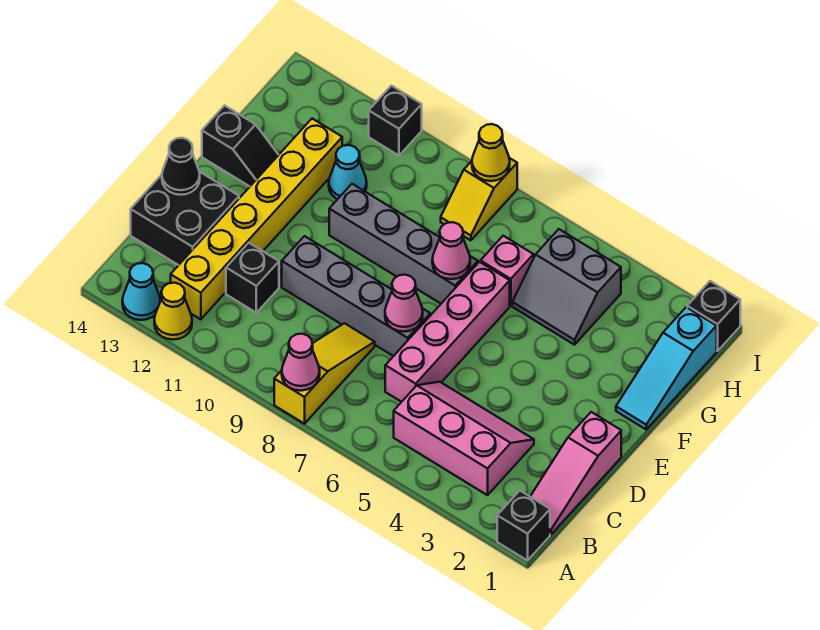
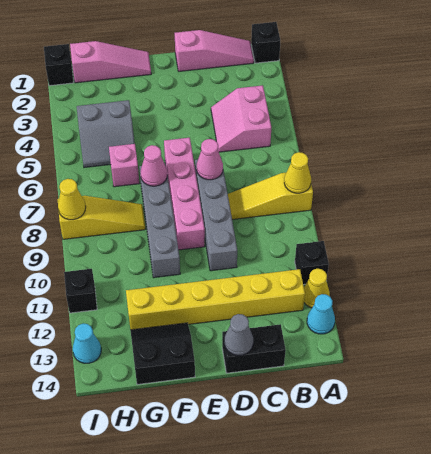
pink 1x1 cone [282,334,320,391] -> yellow 1x1 cone [284,152,311,193]
pink 2x3 slope [394,382,534,495] -> pink 2x2 slope [211,85,271,152]
pink 1x4 brick [385,262,510,402] -> pink 1x4 brick turned to [164,138,205,250]
black 1x1 brick [226,243,279,313] -> black 1x1 brick moved to [295,241,329,285]
black 2x2 brick [131,172,239,265] -> black 1x2 brick [222,324,286,373]
black 1x1 cone [162,138,200,195] -> grey 1x1 cone [225,314,253,355]
cyan 1x3 slope [616,307,717,429] -> pink 1x3 slope [70,41,151,83]
black 1x2 slope [202,106,278,186] -> black 2x2 slope [130,323,195,385]
grey 2x2 slope [512,229,621,345] -> grey 2x2 slope turned to [77,100,135,168]
cyan 1x1 cone [329,145,367,199] -> cyan 1x1 cone moved to [73,324,101,363]
yellow 1x2 slope [441,158,517,240] -> yellow 1x3 slope [58,196,145,239]

